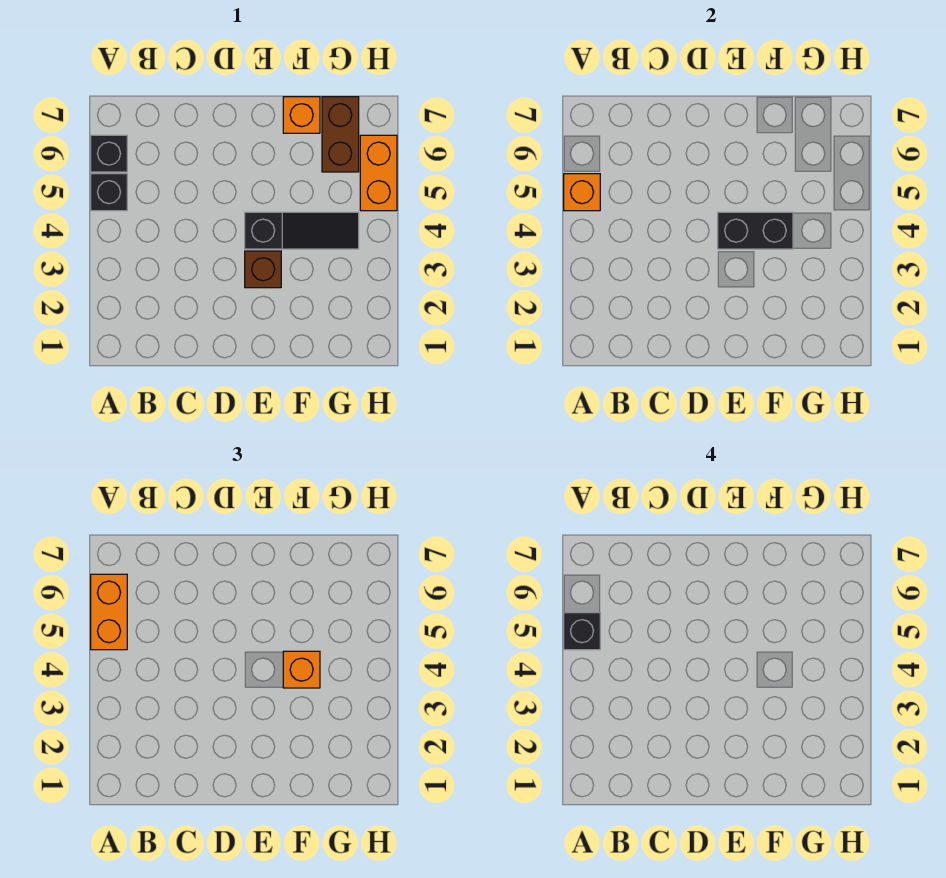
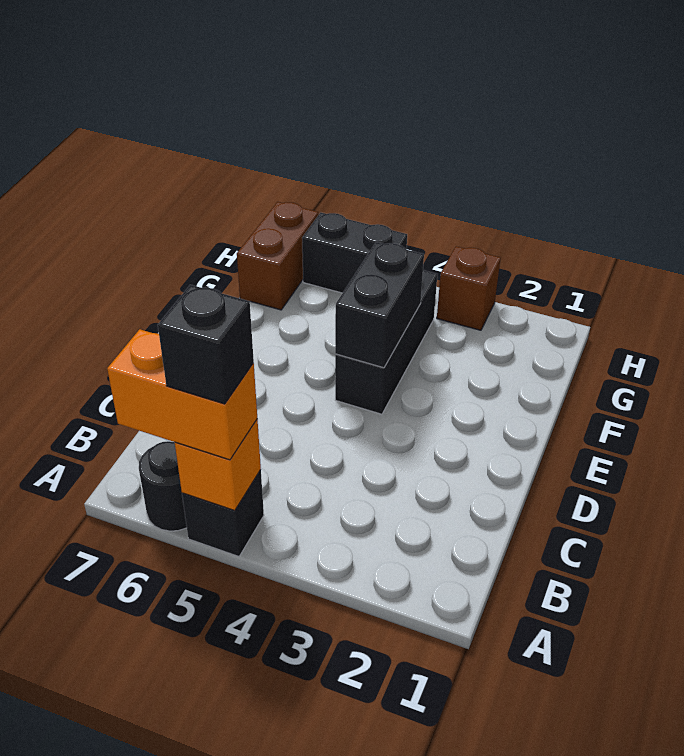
black 1x1 brick [91,135,127,172] -> black 1x1 round brick [139,441,187,531]
brown 1x1 brick [245,251,281,288] -> brown 1x1 brick moved to [437,246,501,330]
black 1x3 slope [245,212,359,249] -> black 1x3 brick [335,270,437,414]
orange 1x1 brick [283,651,320,688] -> none
orange 1x1 brick [283,97,320,133] -> none
brown 1x2 brick [322,97,359,172] -> brown 1x2 brick turned to [237,202,318,310]
orange 1x2 brick [360,135,397,211] -> black 1x2 brick [302,213,407,293]

